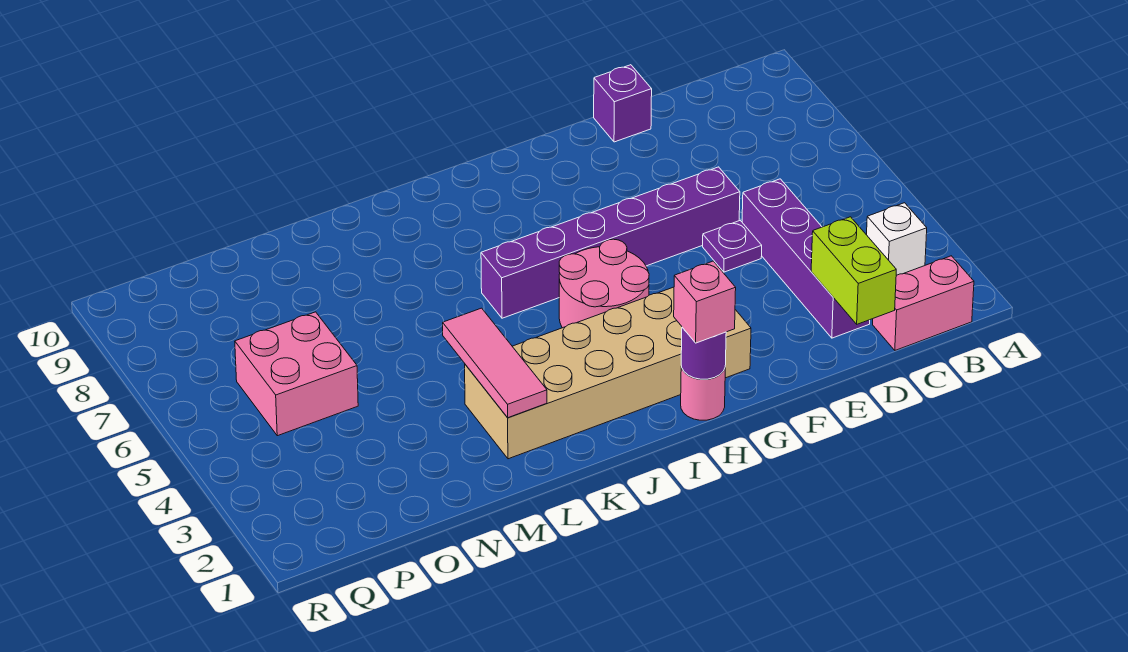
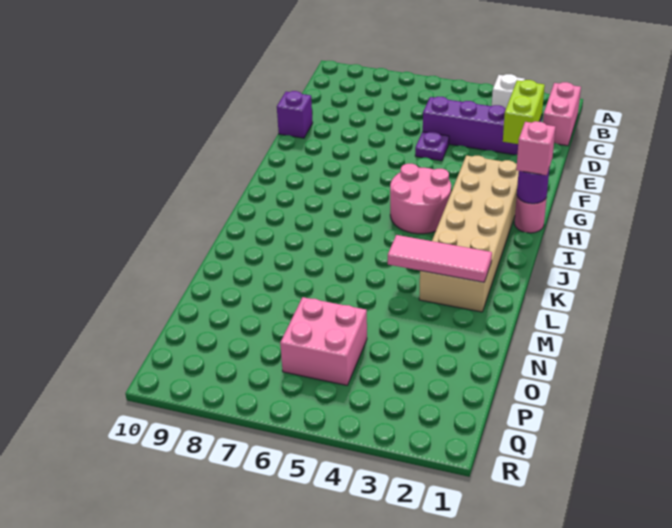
lime 1x2 brick [811,217,896,324] -> lime 1x2 brick turned to [503,80,545,144]
purple 1x6 brick [481,167,740,318] -> none

